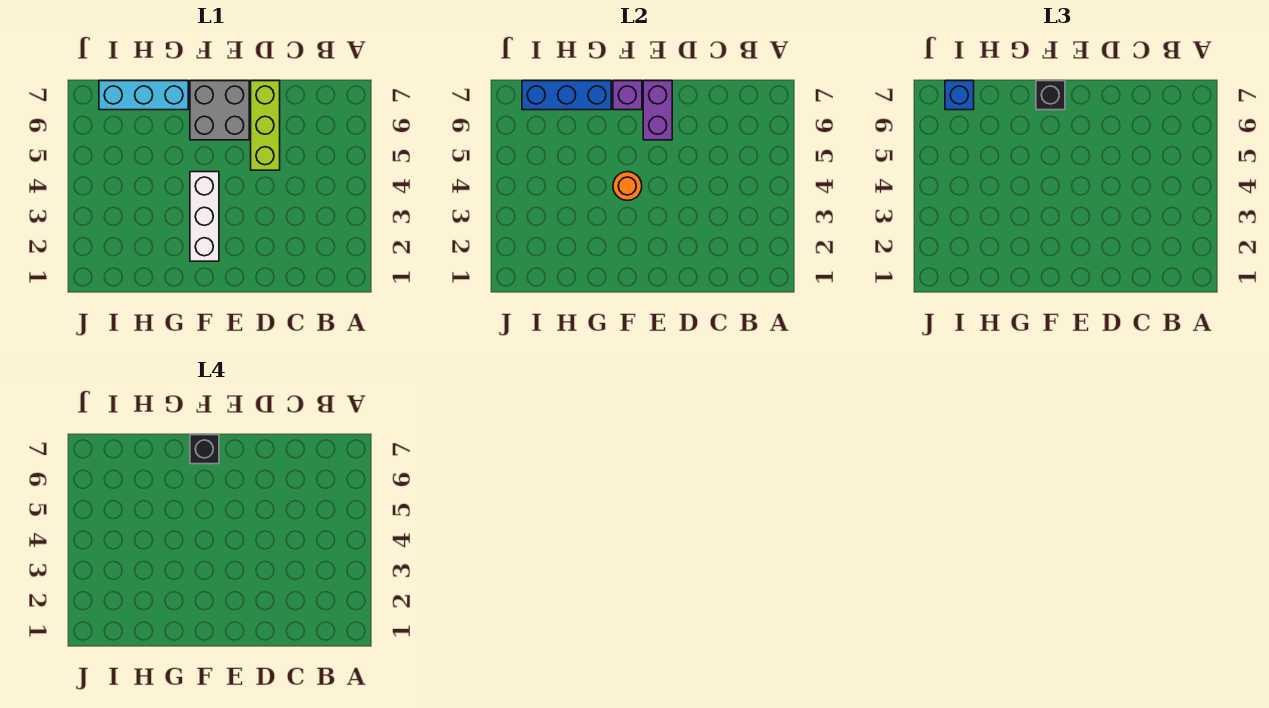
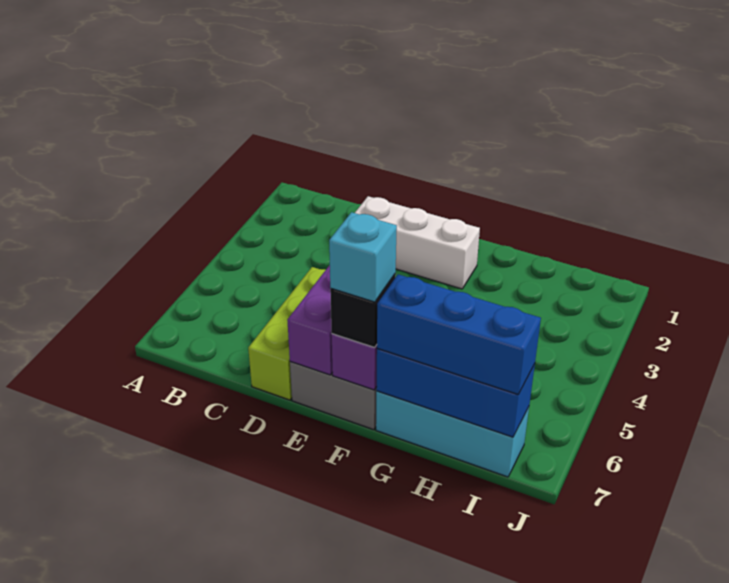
white 1x3 brick [190,172,219,261] -> white 1x3 brick turned to [355,196,480,289]
orange 1x1 round brick [613,172,642,201] -> none
black 1x1 brick [190,435,219,464] -> cyan 1x1 brick [329,212,397,302]
blue 1x1 brick [945,81,974,110] -> blue 1x3 brick [377,274,541,394]

